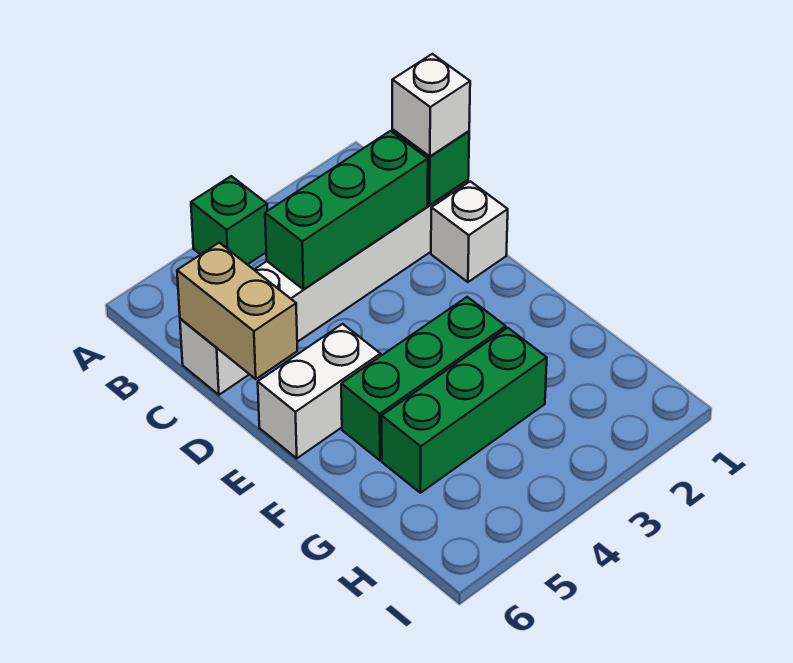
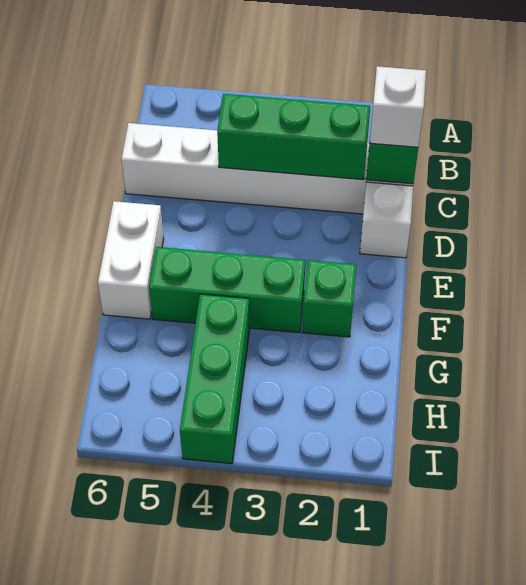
green 1x1 brick [191,176,267,265] -> green 1x1 brick moved to [302,260,356,337]
tan 1x2 brick [177,243,297,379] -> none
white 1x2 brick [258,324,381,458] -> white 1x2 brick turned to [98,201,164,319]
green 1x3 brick [382,328,547,493] -> green 1x3 brick turned to [180,294,250,464]

